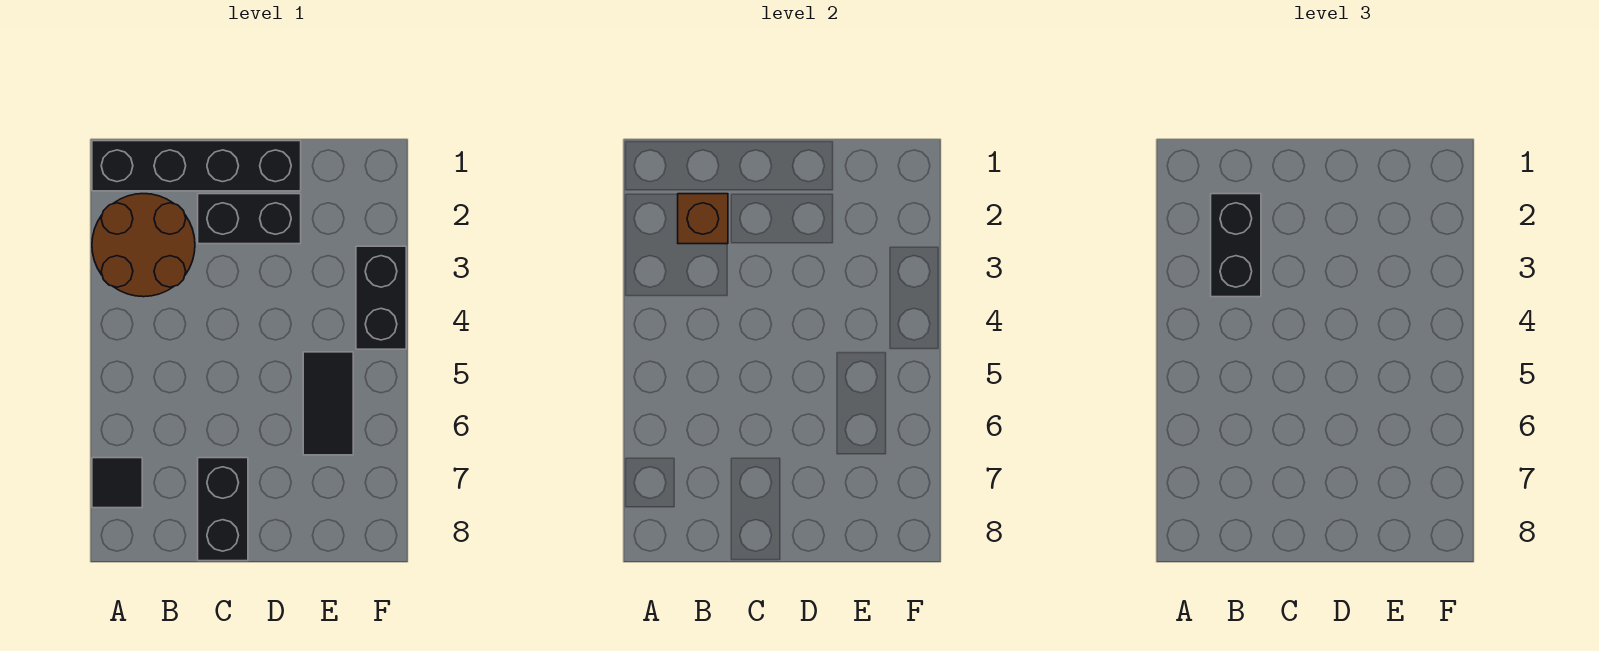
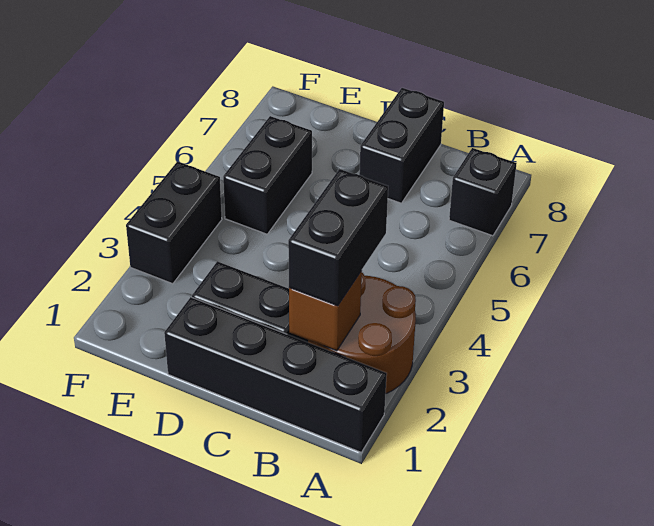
black 1x1 tile [92,458,142,508] -> black 1x1 brick [449,148,517,236]
black 1x2 tile [303,352,353,455] -> black 1x2 brick [223,116,312,234]

